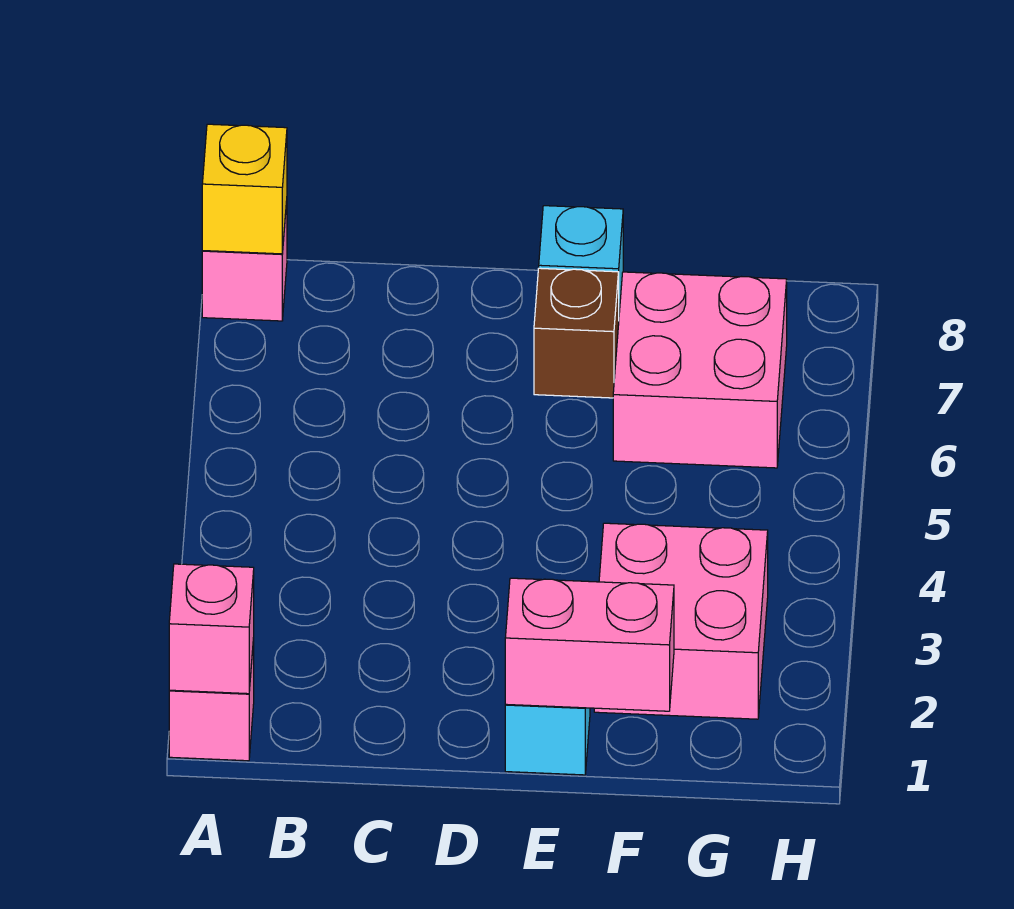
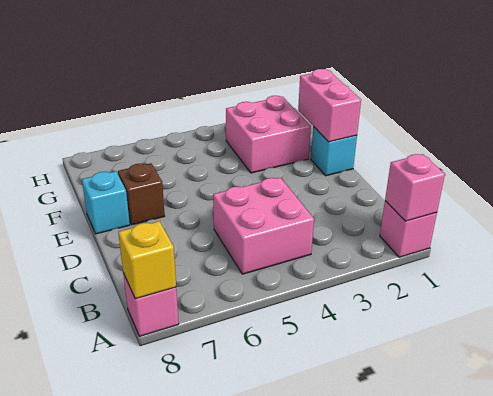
pink 2x2 brick [613,272,787,468] -> pink 2x2 brick moved to [213,177,314,274]

